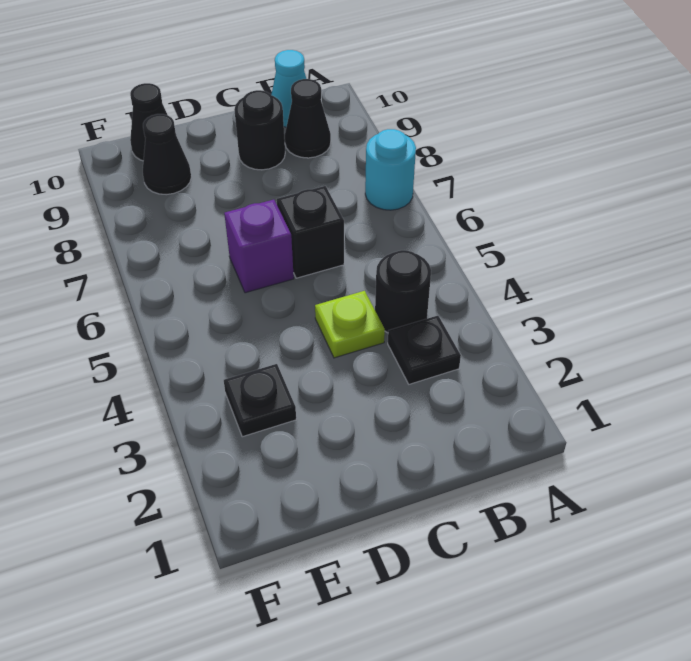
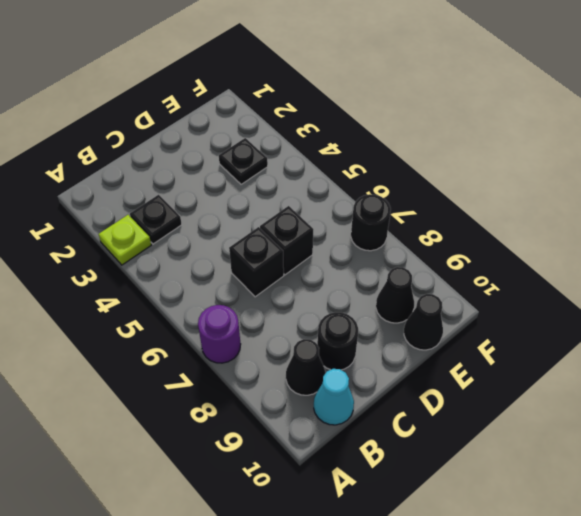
cyan 1x1 round brick [365,129,416,210] -> purple 1x1 round brick [198,305,241,363]
black 1x1 round brick [375,250,431,333] -> black 1x1 round brick moved to [351,194,391,251]
lime 1x1 plate [315,291,385,358] -> lime 1x1 plate moved to [99,215,151,265]
purple 1x1 brick [224,200,294,293] -> black 1x1 brick [260,206,313,275]

